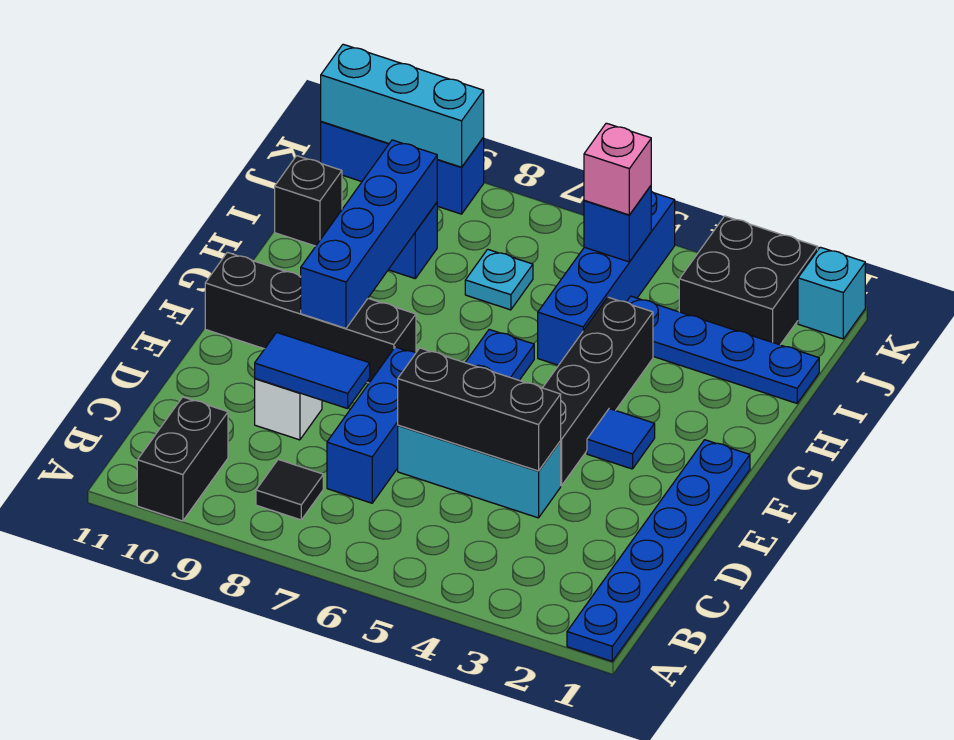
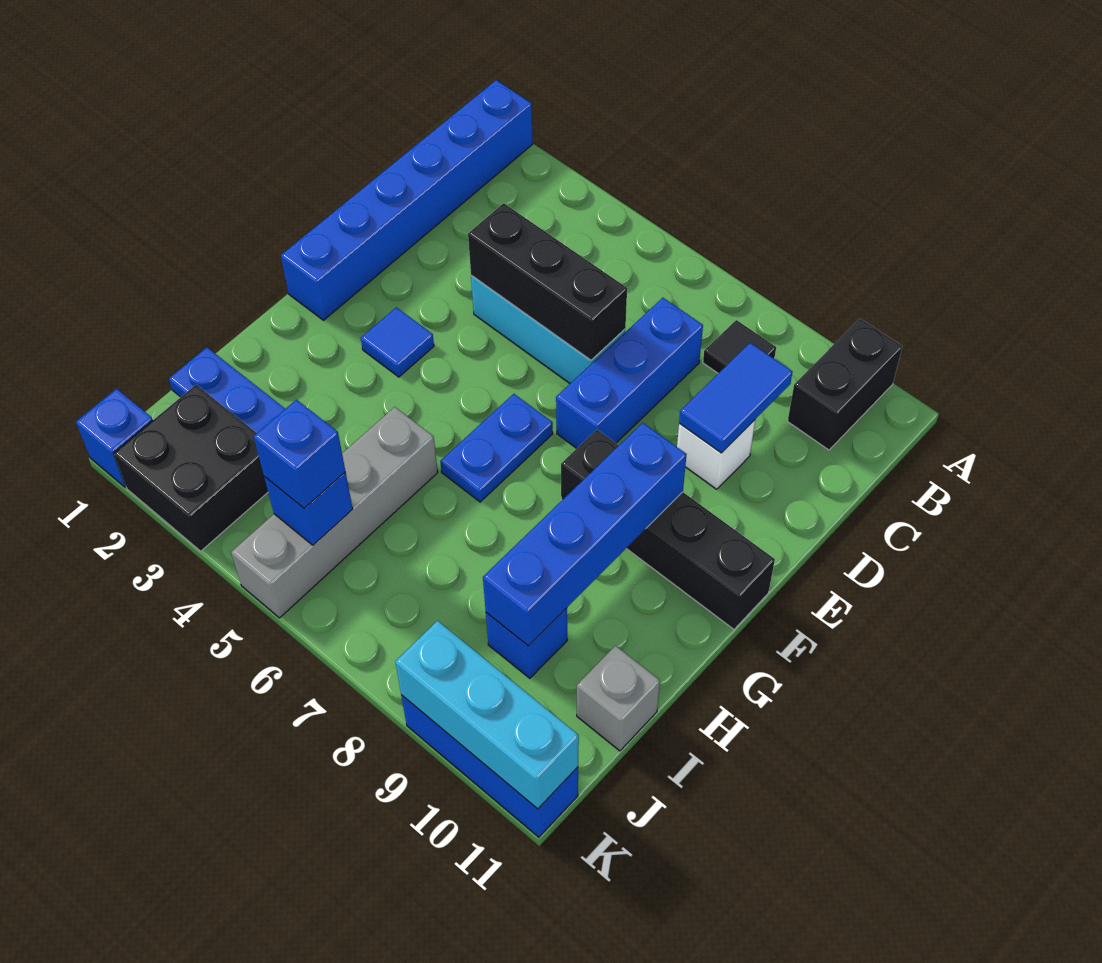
blue 1x6 plate [567,440,750,661] -> blue 1x6 brick [281,80,533,320]
blue 1x2 tile [255,333,370,409] -> blue 1x2 tile turned to [679,343,793,453]
black 1x4 brick [543,297,653,486] -> none
blue 1x4 brick [538,191,675,365] -> grey 1x4 brick [231,407,438,618]
cyan 1x1 plate [465,249,533,310] -> none
black 1x1 brick [275,156,342,246] -> grey 1x1 brick [577,646,660,751]
pink 1x1 brick [584,123,651,215] -> blue 1x1 brick [254,400,345,508]
cyan 1x1 brick [798,247,865,339] -> blue 1x1 brick [76,389,153,488]

